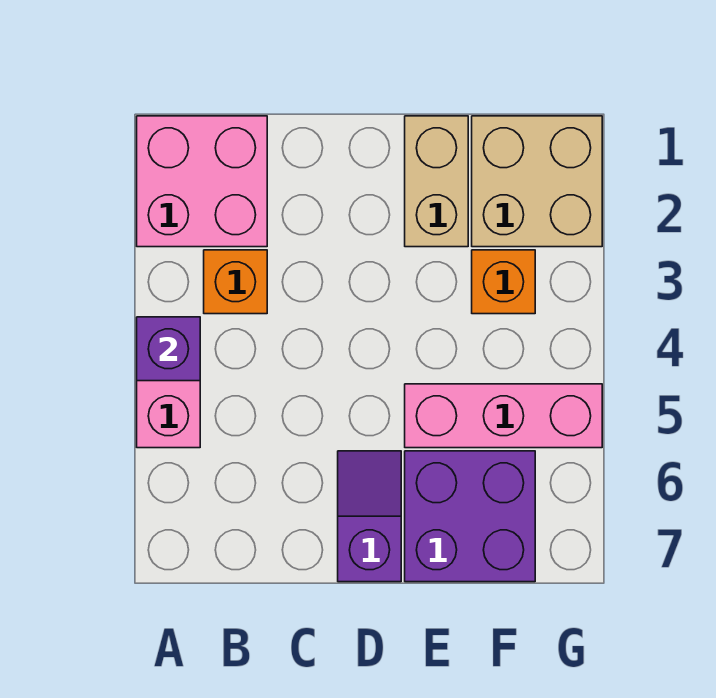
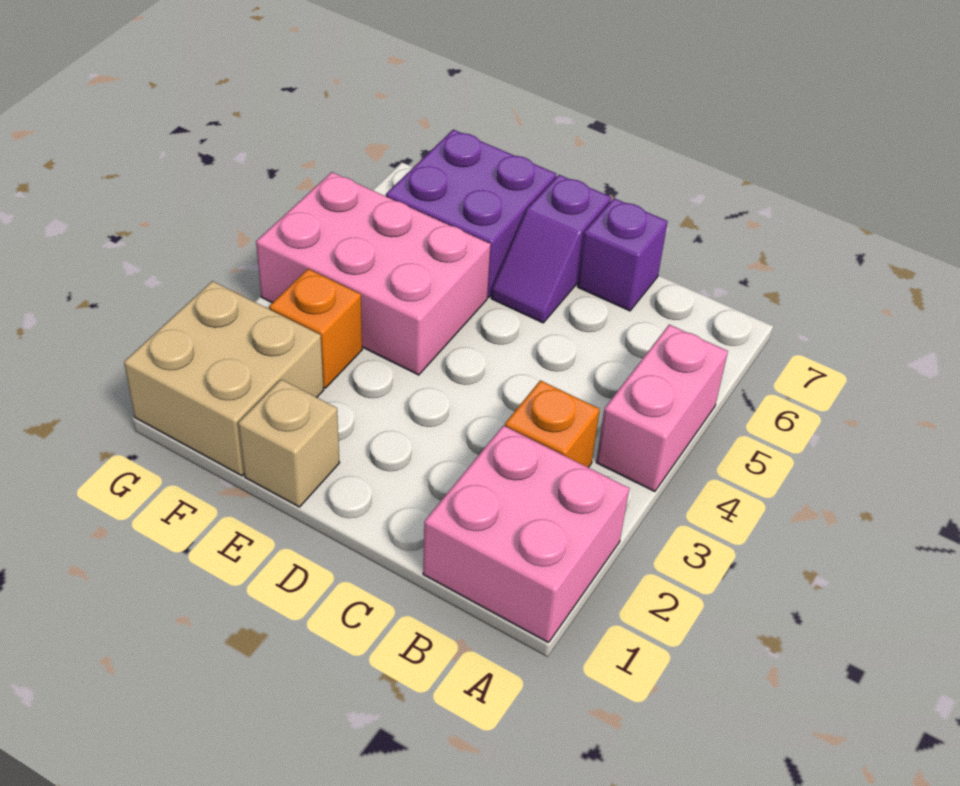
purple 1x1 brick [137,317,200,381] -> purple 1x1 brick moved to [578,198,668,311]
tan 1x2 brick [405,116,468,247] -> tan 1x1 brick [238,379,340,507]
pink 1x3 brick [405,384,602,448] -> pink 2x3 brick [256,172,491,375]

